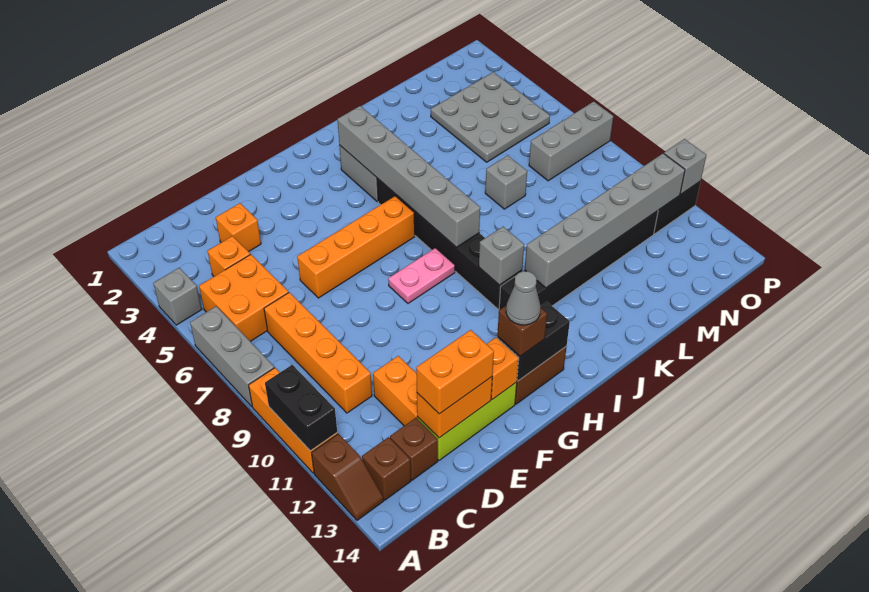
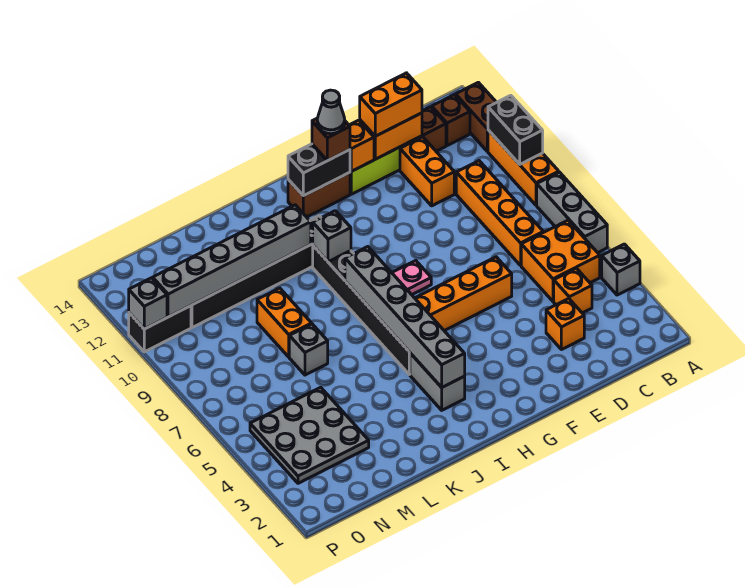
brown 1x2 slope [312,434,384,520] -> brown 1x2 brick [456,82,496,151]
none -> orange 1x2 brick [257,288,312,357]
grey 1x3 brick [529,101,613,181] -> none

